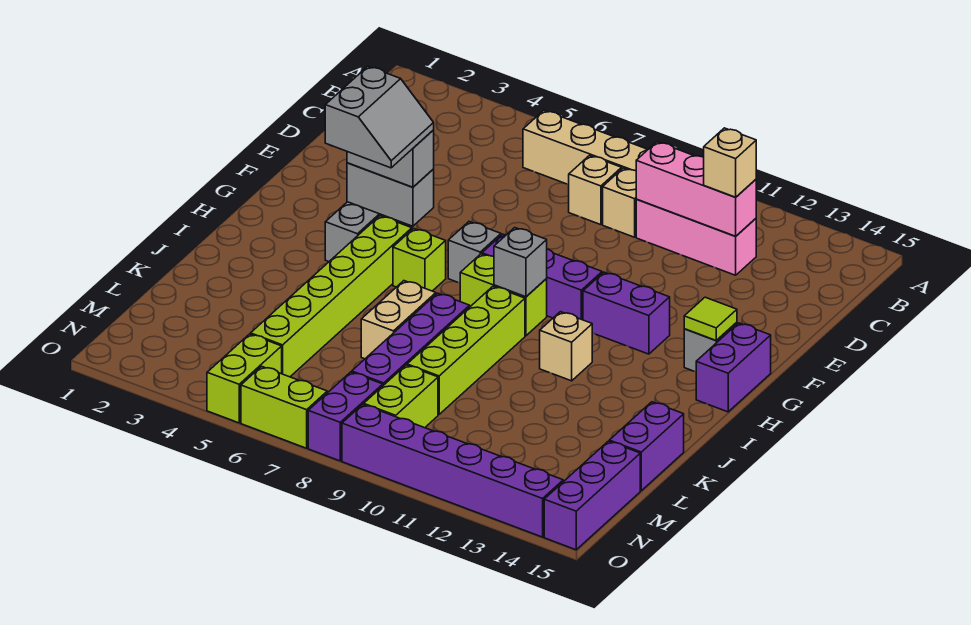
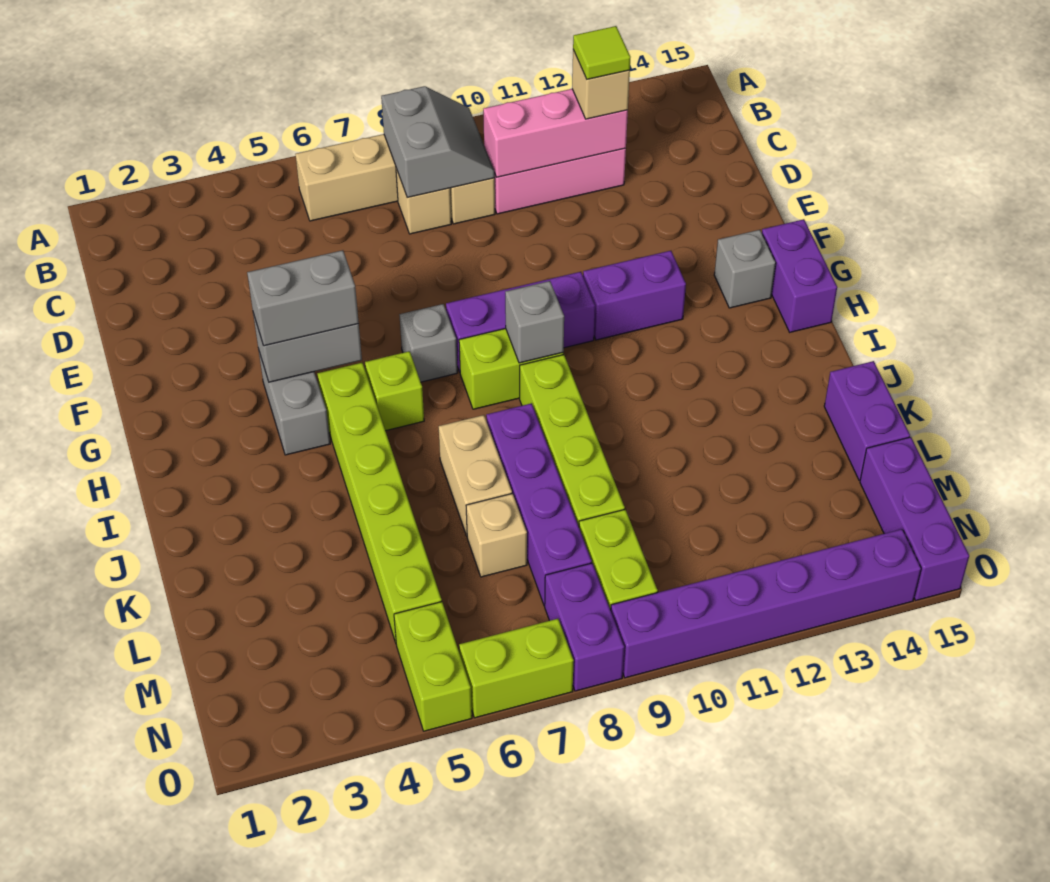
grey 2x2 slope [325,66,434,168] -> grey 2x2 slope moved to [381,86,494,198]
lime 1x1 tile [684,297,737,340] -> lime 1x1 tile moved to [573,26,630,79]
tan 1x1 brick [540,312,592,381] -> tan 1x1 brick moved to [466,494,527,577]

